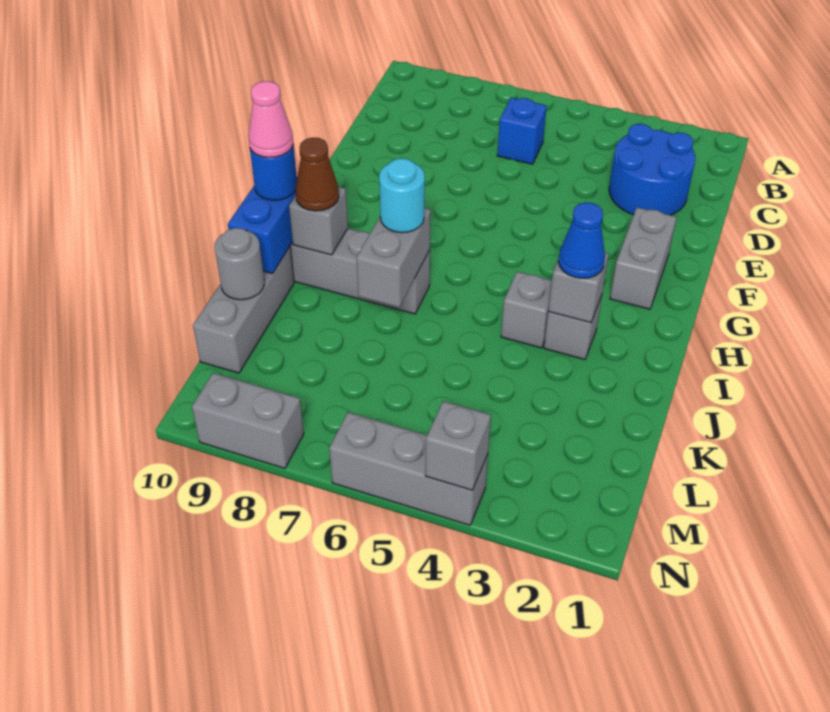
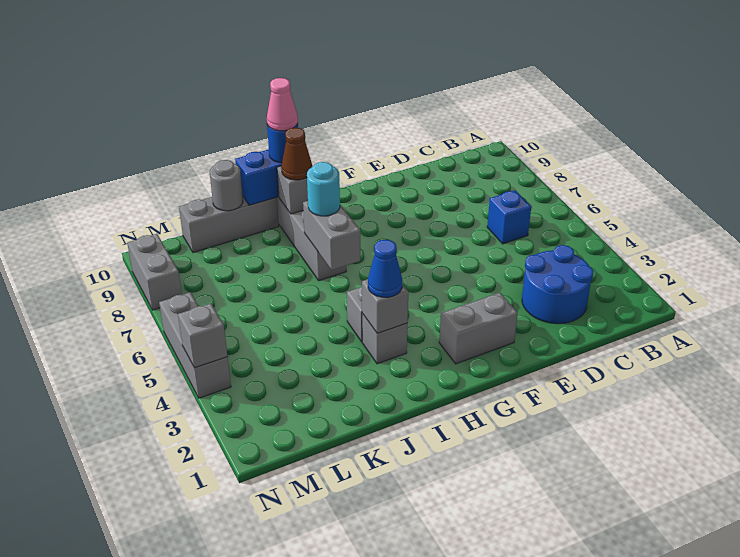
grey 1x2 brick [357,208,430,307] -> grey 1x2 brick turned to [303,201,360,270]

